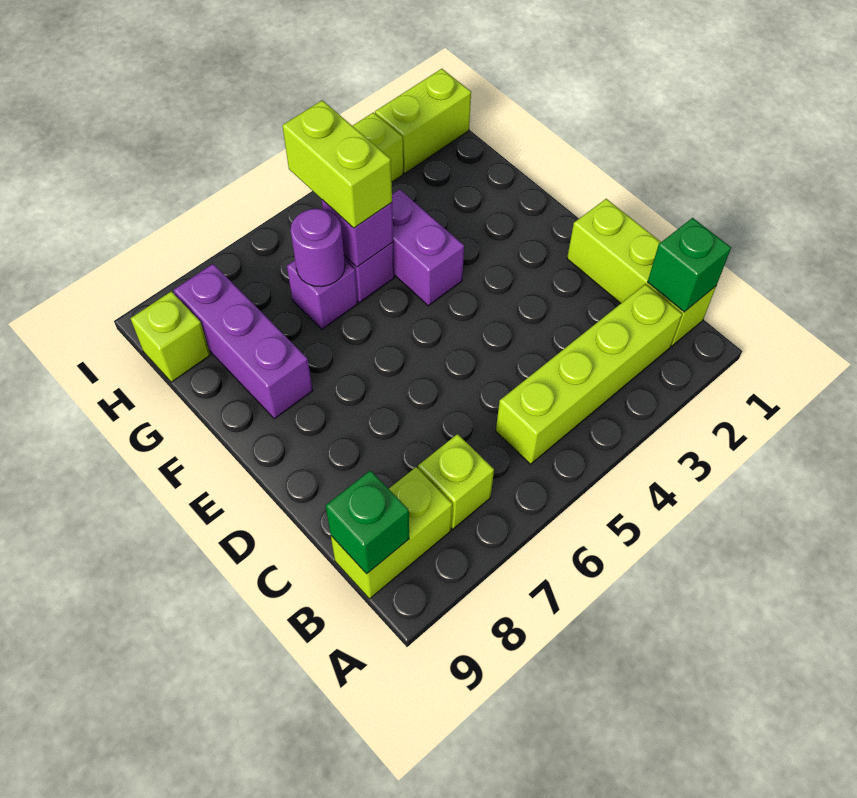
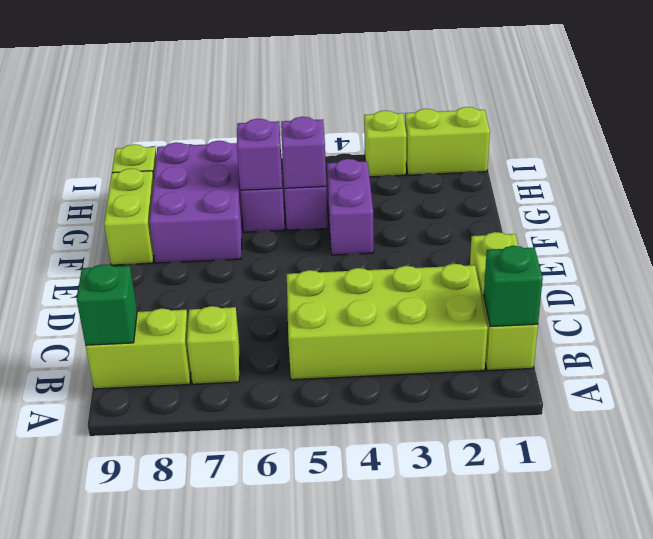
lime 1x4 brick [496,284,682,464] -> lime 2x4 brick [287,264,488,380]
purple 1x3 brick [174,264,313,419] -> purple 2x3 brick [149,141,242,263]
lime 1x2 brick [282,100,392,228] -> lime 1x2 brick moved to [104,169,154,265]
purple 1x1 round brick [290,209,345,287] -> purple 1x1 brick [237,119,282,190]

